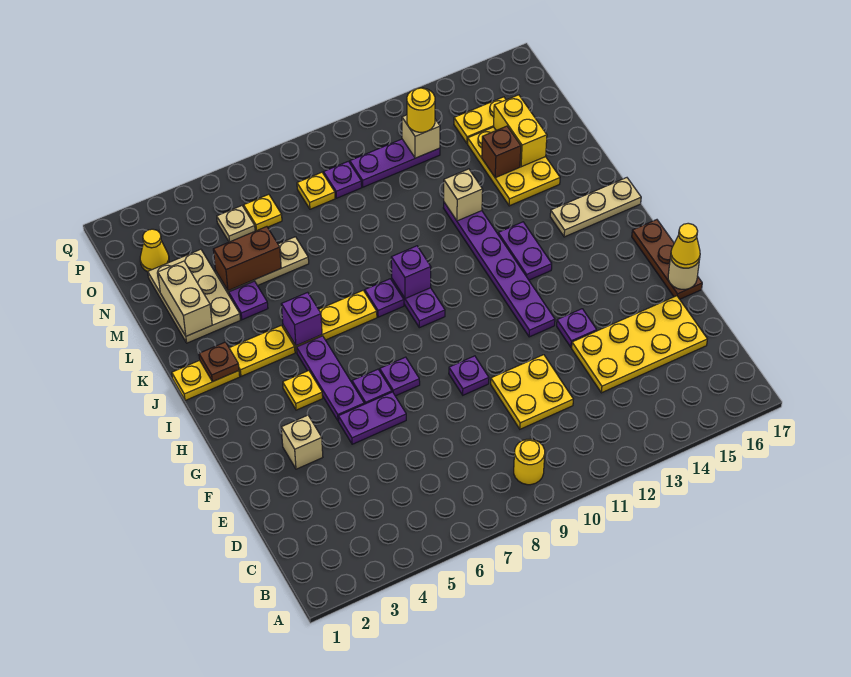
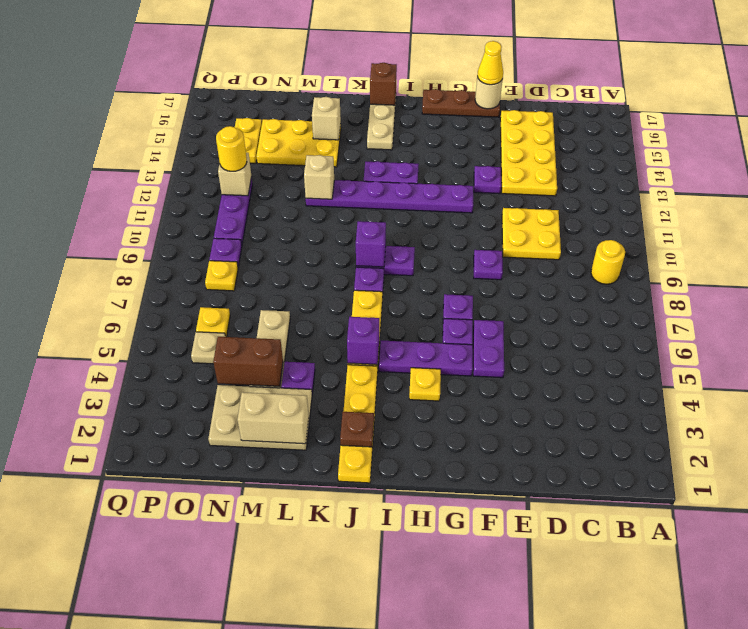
tan 1x1 brick [281,415,323,469] -> tan 1x1 brick moved to [312,97,341,140]
brown 1x2 brick [213,227,281,291] -> brown 1x2 brick turned to [213,337,283,386]
brown 1x1 brick [482,126,521,178] -> brown 1x1 brick moved to [370,63,397,105]
yellow 1x2 brick [494,95,547,167] -> none
yellow 1x1 cone [140,229,169,272] -> none

